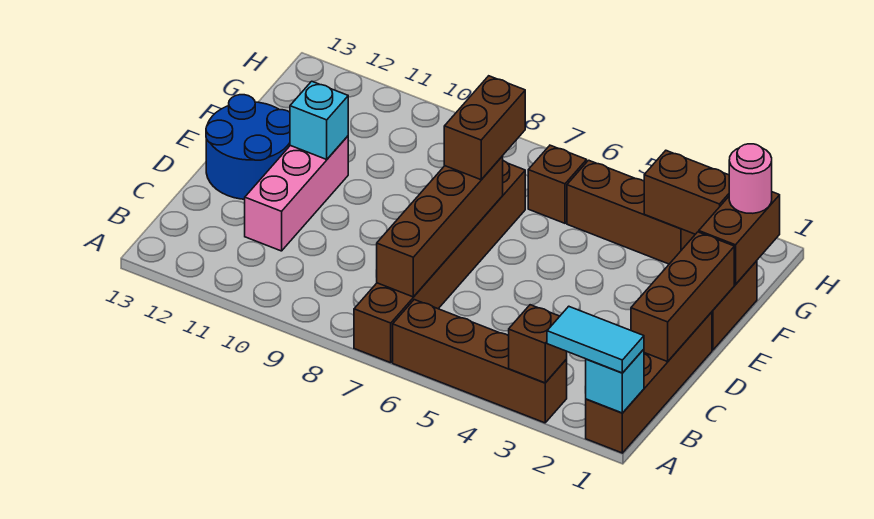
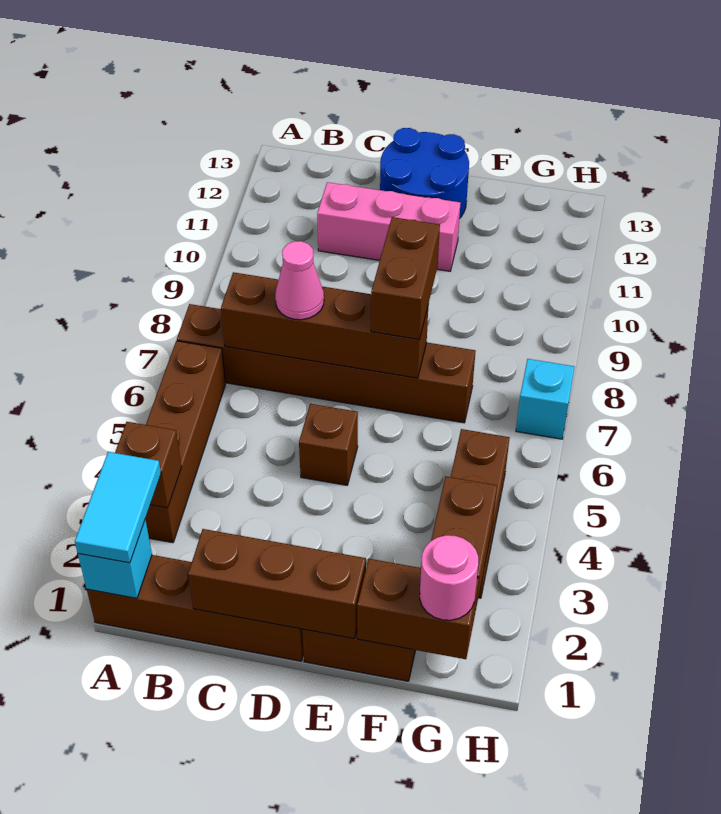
none -> pink 1x1 cone [275,241,324,320]
brown 1x2 brick [444,76,525,180] -> brown 1x2 brick turned to [371,217,440,340]
cyan 1x1 brick [290,81,348,159] -> cyan 1x1 brick moved to [516,359,575,439]
brown 1x1 brick [528,145,587,223] -> brown 1x1 brick moved to [299,404,358,485]

